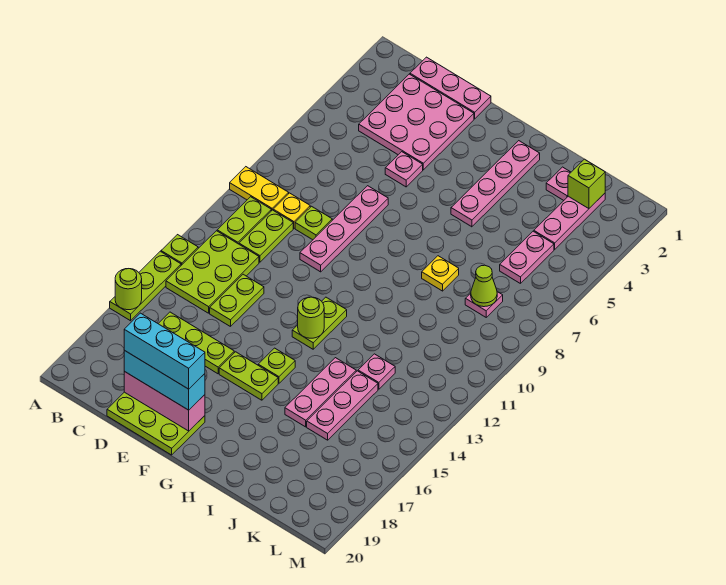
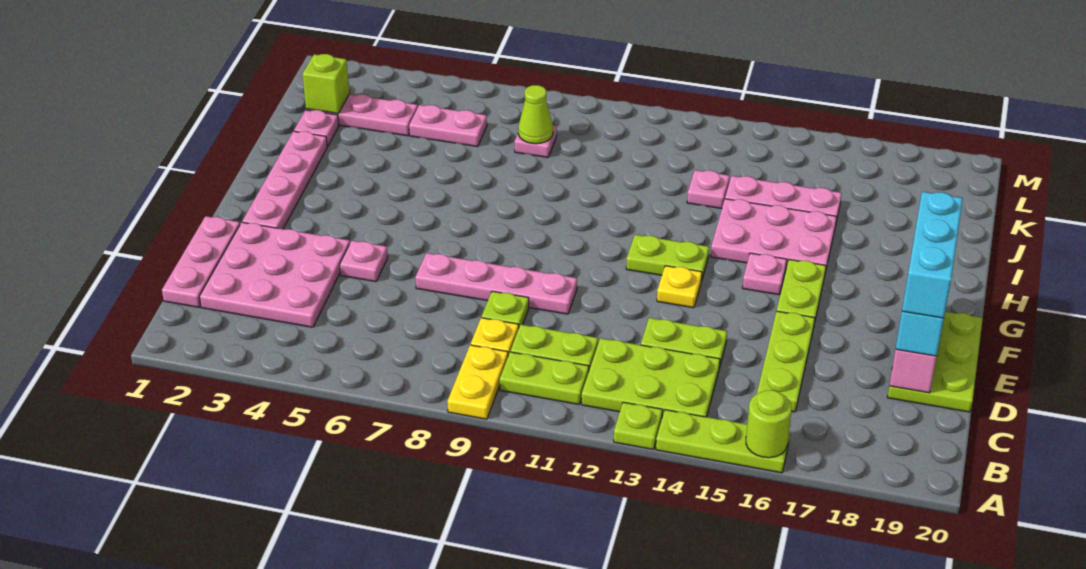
lime 1x1 round brick [298,297,324,338] -> none
lime 1x1 plate [258,348,295,383] -> pink 1x1 plate [743,253,787,295]
pink 1x4 plate [451,141,540,227] -> pink 1x4 plate turned to [242,131,327,229]
yellow 1x1 plate [422,256,459,291] -> yellow 1x1 plate moved to [657,266,702,308]
pink 1x3 plate [285,358,356,427] -> pink 2x3 plate [711,199,837,272]

